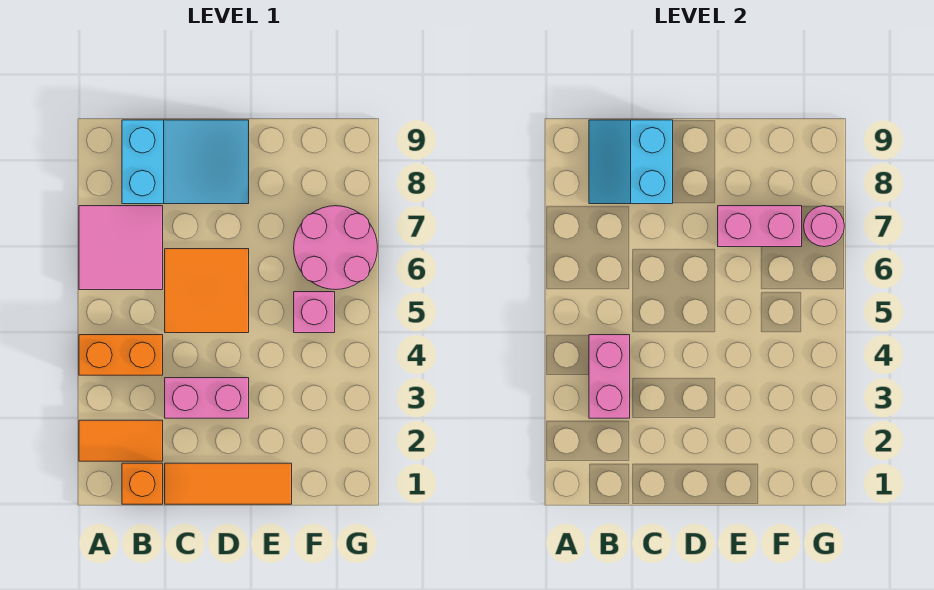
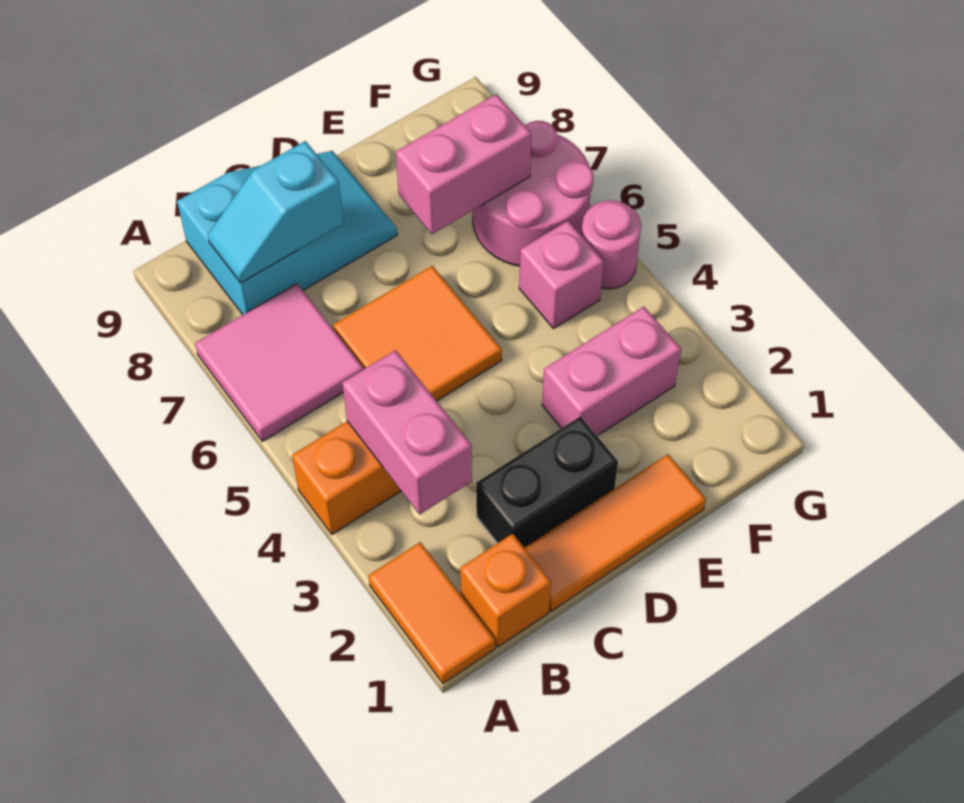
orange 1x2 tile [79,420,163,461] -> orange 1x2 tile turned to [368,542,495,684]
cyan 2x2 slope [589,120,673,204] -> cyan 1x2 slope [208,141,343,283]
none -> black 1x2 brick [476,416,618,548]
pink 1x2 brick [165,378,249,418] -> pink 1x2 brick moved to [542,306,681,436]
pink 1x1 round brick [804,206,844,247] -> pink 1x1 round brick moved to [581,201,641,289]

